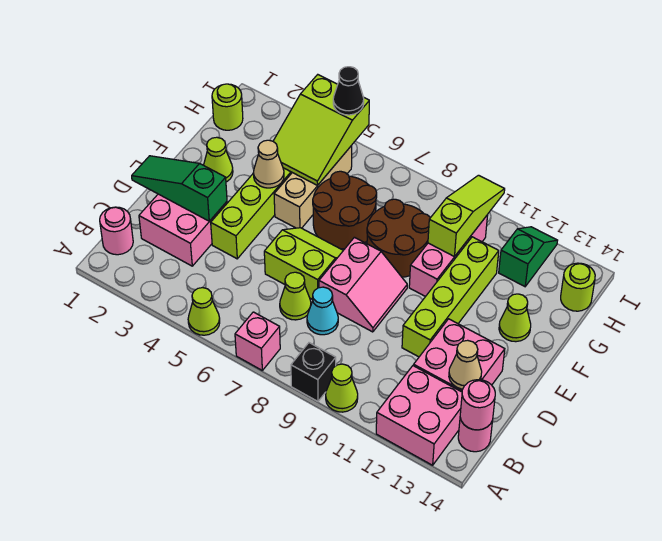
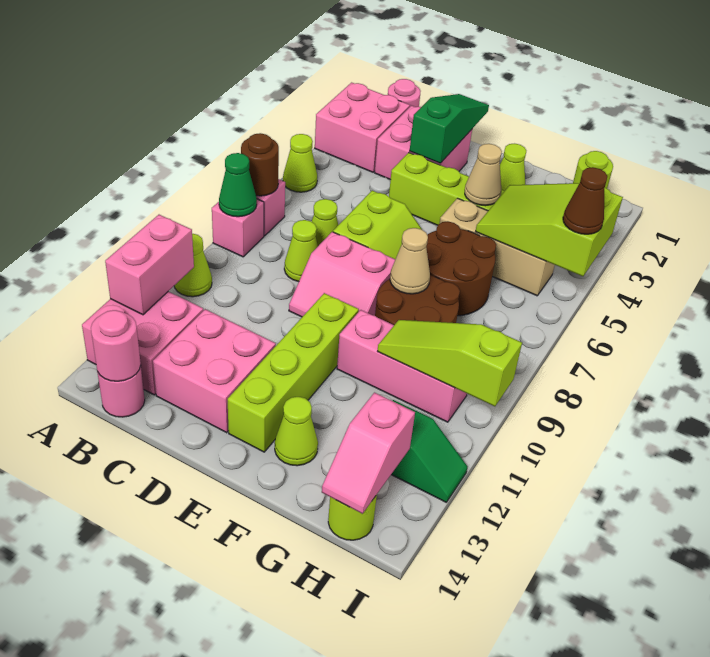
none -> pink 2x2 brick [315,83,410,172]
none -> brown 1x1 round brick [241,133,279,196]
none -> pink 1x1 brick [212,199,264,257]
none -> green 1x1 cone [219,153,257,217]
black 1x1 brick [291,343,336,401] -> none
none -> pink 1x2 brick [105,215,194,315]
cyan 1x1 cone [307,287,338,335] -> lime 1x1 cone [284,220,318,282]
tan 1x1 cone [449,340,482,389] -> tan 1x1 cone moved to [390,228,430,294]
lime 1x4 brick [402,237,499,357] -> lime 1x4 brick turned to [228,293,359,452]
lime 1x3 slope [428,175,505,257] -> lime 1x3 slope turned to [377,320,522,406]
none -> pink 1x2 slope [322,393,415,514]
black 1x1 cone [333,67,364,115] -> brown 1x1 cone [563,167,607,234]

